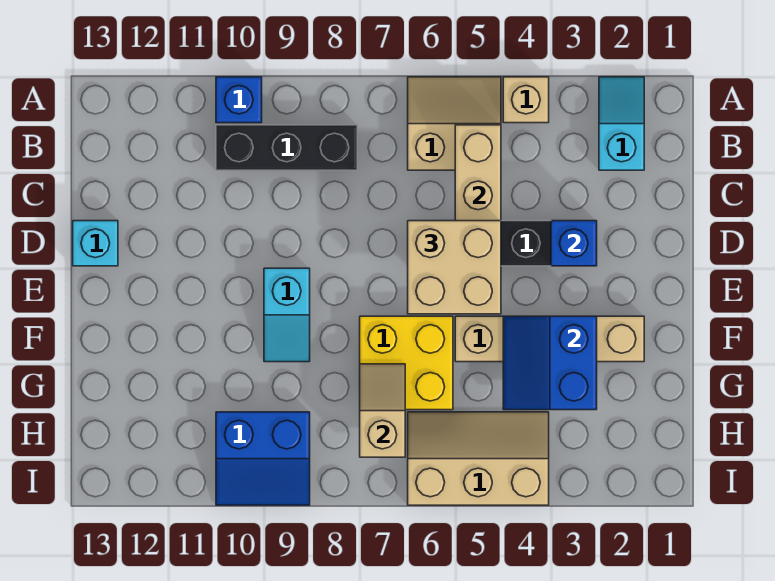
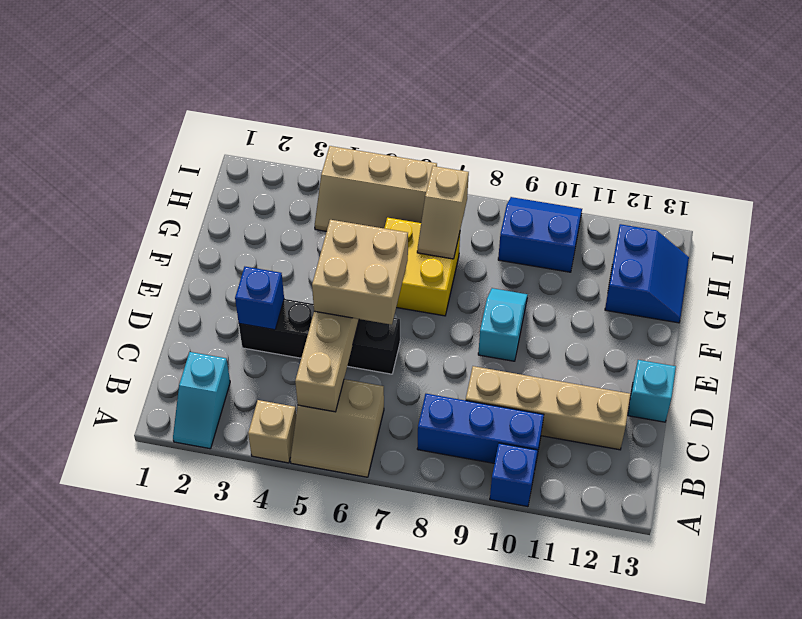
black 1x3 brick [216,125,357,170] -> blue 1x3 brick [417,394,544,466]
tan 1x4 brick [455,316,644,362] -> tan 1x4 brick moved to [466,366,631,450]
blue 2x2 slope [503,316,597,410] -> blue 2x2 slope moved to [605,224,689,323]

